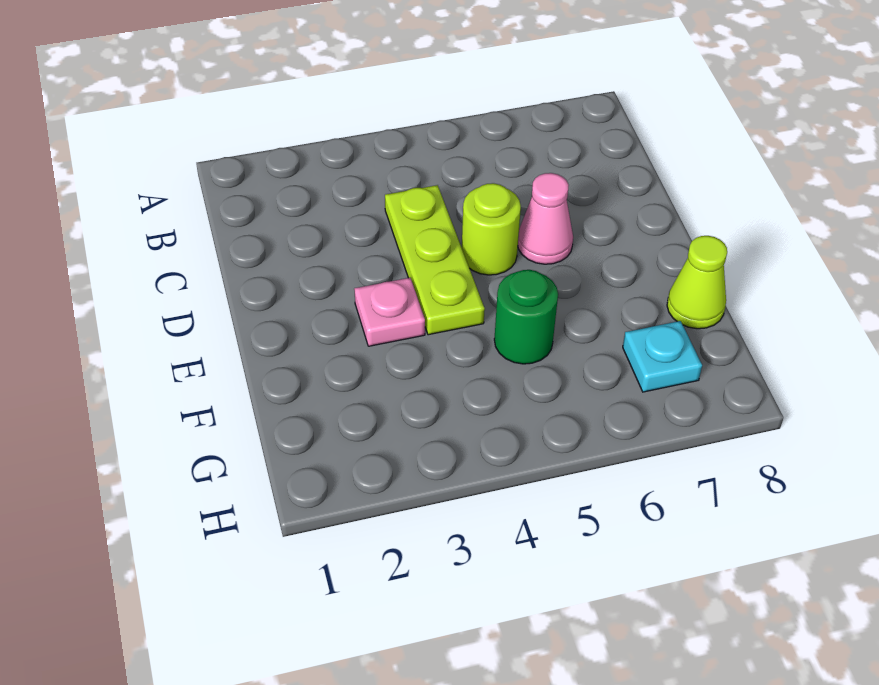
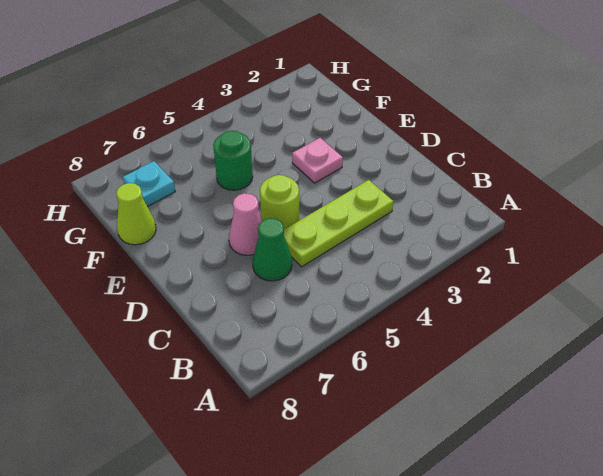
lime 1x3 plate [385,185,485,335] -> lime 1x3 plate turned to [284,180,393,267]
none -> green 1x1 cone [253,218,292,281]

